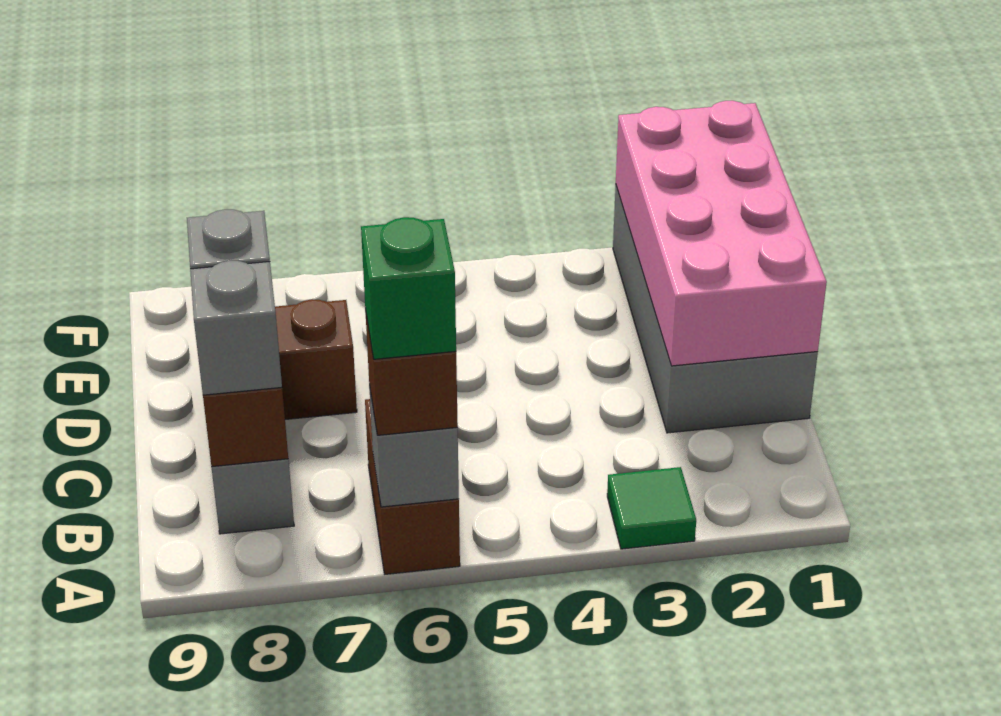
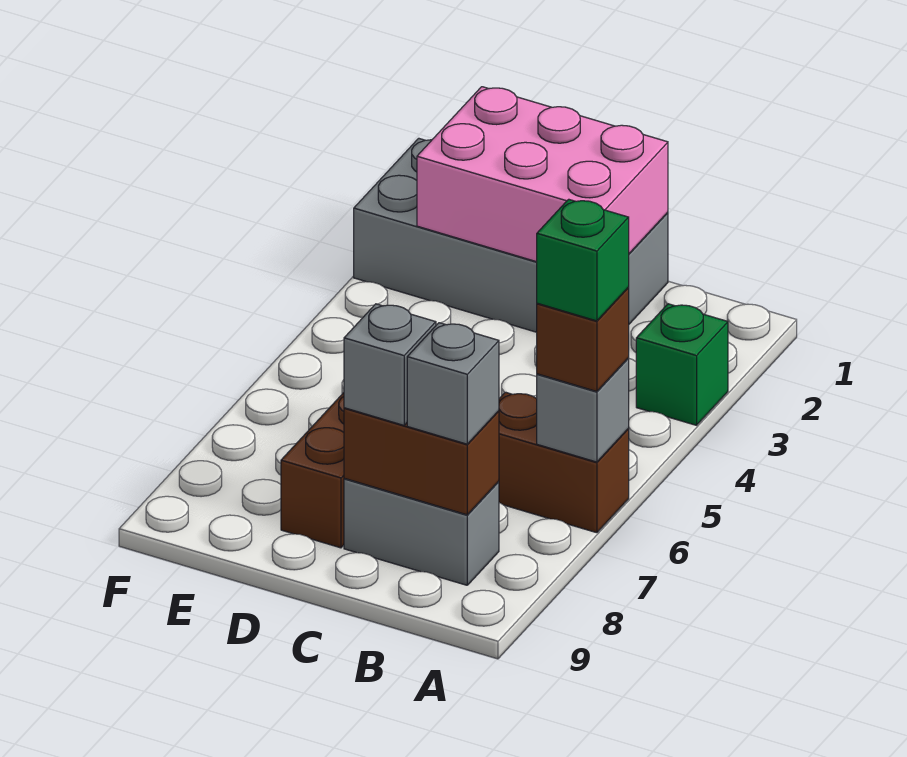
green 1x1 tile [607,467,696,549] -> green 1x1 brick [636,304,728,425]
pink 2x4 brick [616,101,827,366] -> pink 2x3 brick [417,87,668,262]

